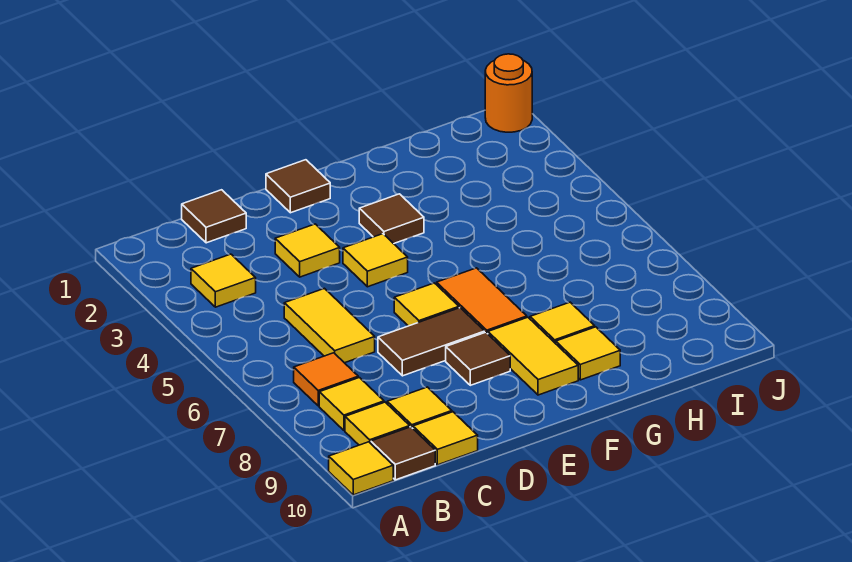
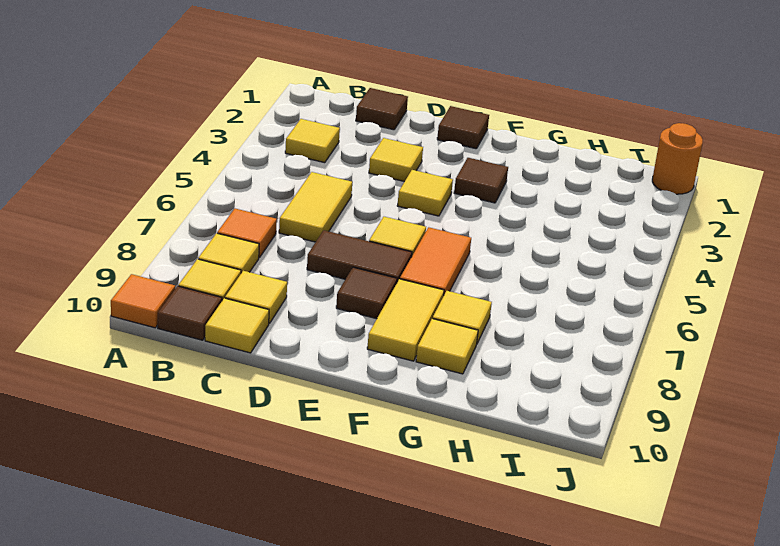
yellow 1x1 tile [329,442,393,495] -> orange 1x1 tile [111,274,175,328]

